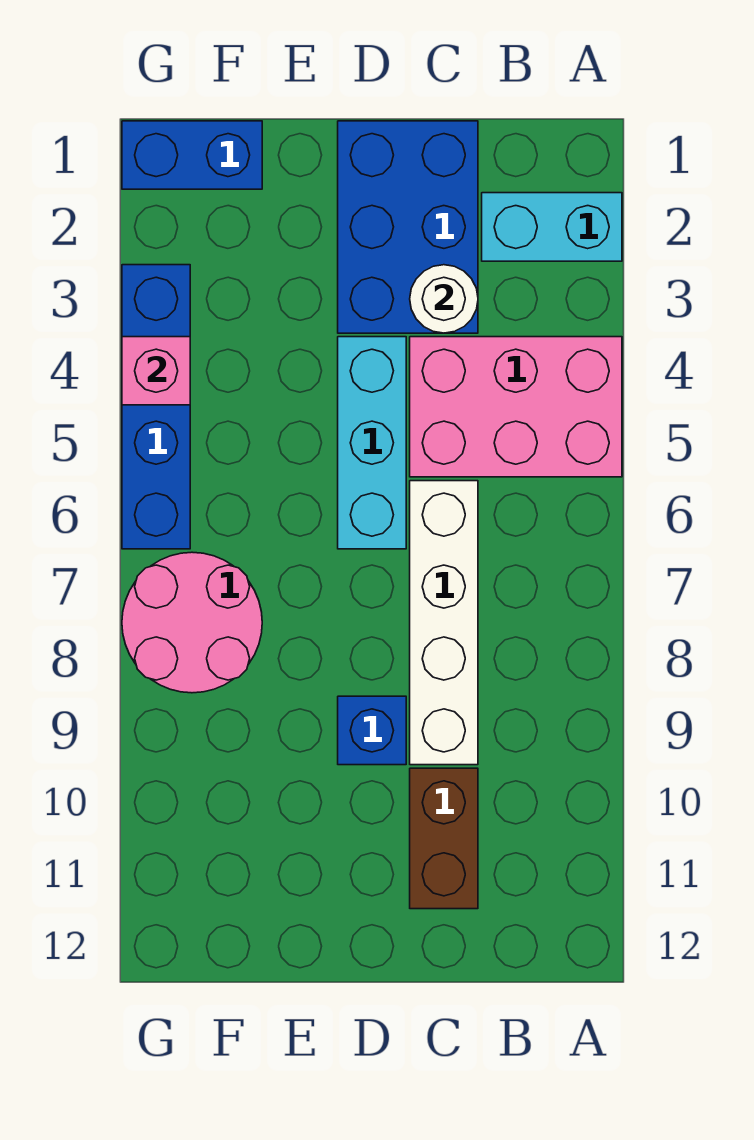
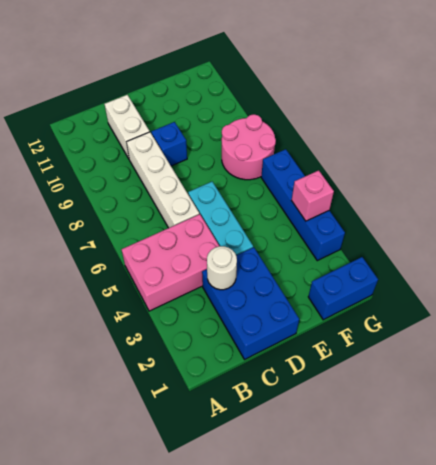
cyan 1x2 brick [482,193,622,261] -> none
brown 1x2 brick [410,768,478,909] -> white 1x2 brick [105,95,150,159]

